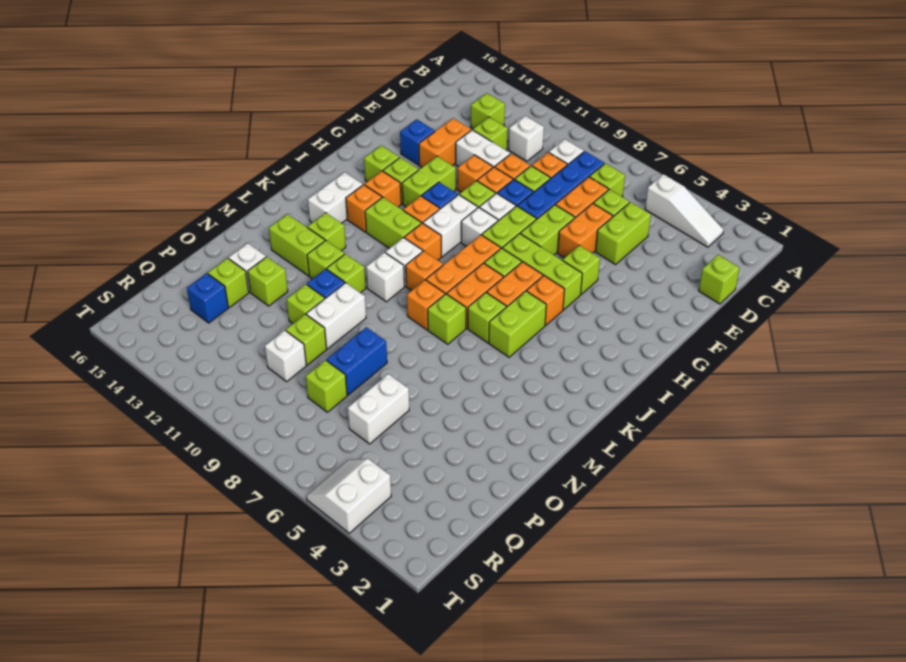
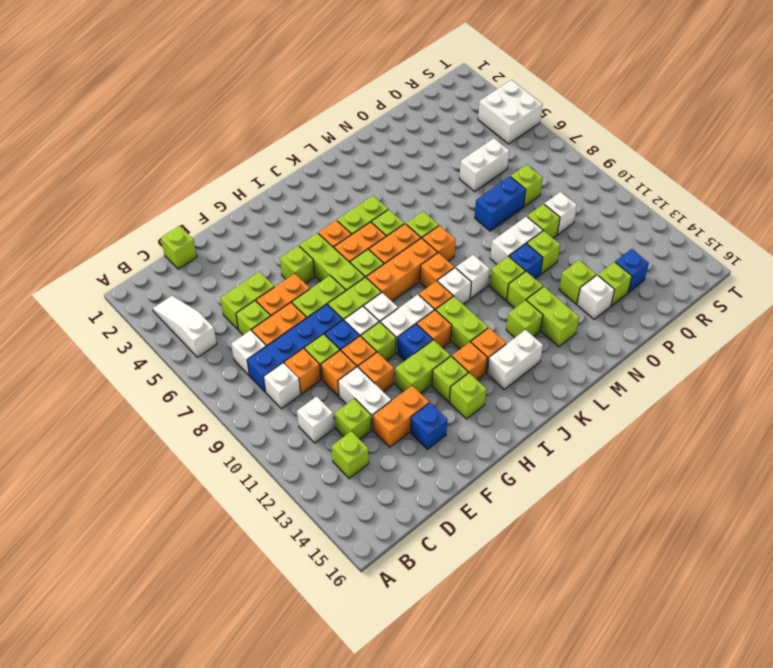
lime 1x1 brick [589,163,625,197] -> white 1x1 brick [231,330,266,375]
white 2x2 slope [306,459,391,533] -> white 2x2 brick [478,80,543,144]

